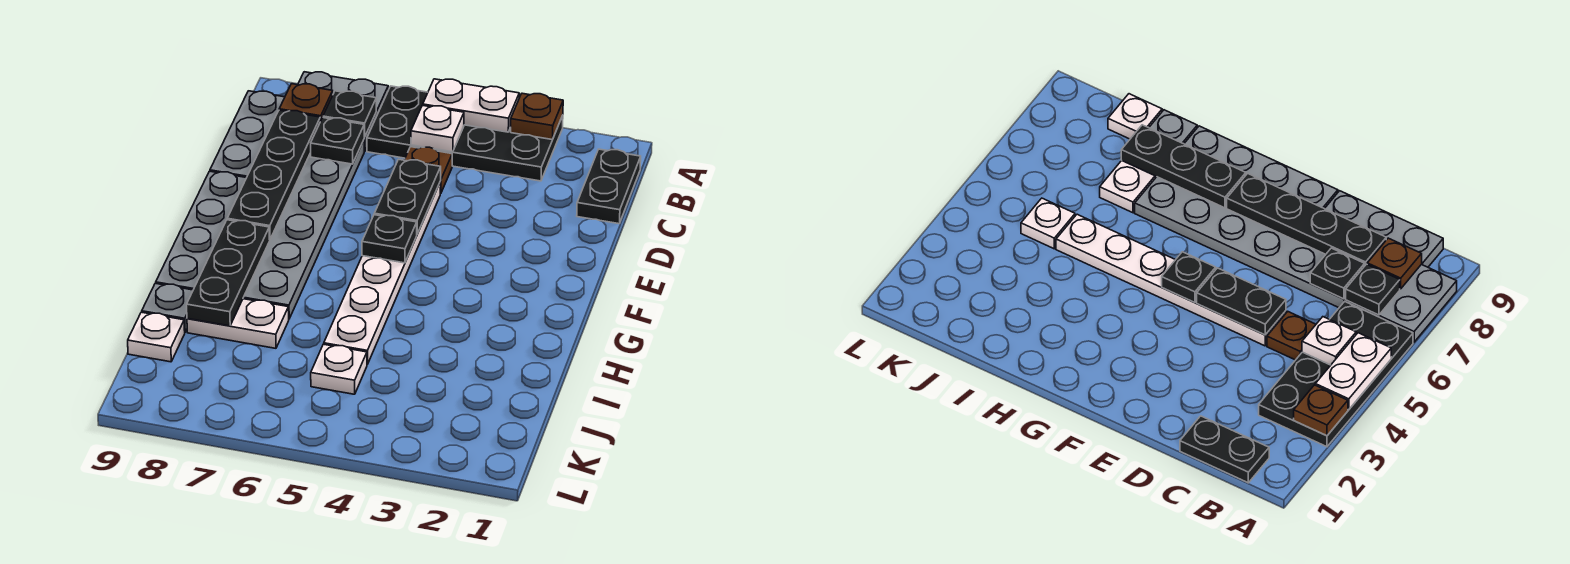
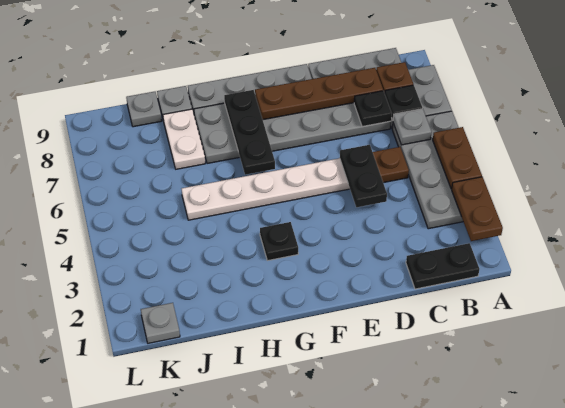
black 2x4 plate [367,86,563,181] -> grey 2x4 plate [392,111,463,229]
brown 1x1 plate [511,93,563,140] -> brown 1x2 plate [452,177,503,241]
white 1x2 plate [423,79,519,132] -> brown 1x2 plate [433,127,482,189]
white 1x1 plate [411,105,464,152] -> none
none -> grey 1x1 plate [393,109,432,145]
black 1x4 plate [227,110,320,240] -> brown 1x4 plate [255,68,383,120]
black 1x2 plate [374,159,441,234] -> black 1x2 plate turned to [340,145,387,207]
black 1x1 plate [362,215,417,263] -> black 1x1 plate moved to [260,222,298,261]
black 1x3 plate [187,220,270,326] -> black 1x3 plate turned to [224,90,275,175]
white 1x1 plate [311,344,367,394] -> none
white 1x1 plate [128,312,185,362] -> grey 1x1 plate [126,92,162,127]
none -> grey 1x1 plate [141,303,180,343]

